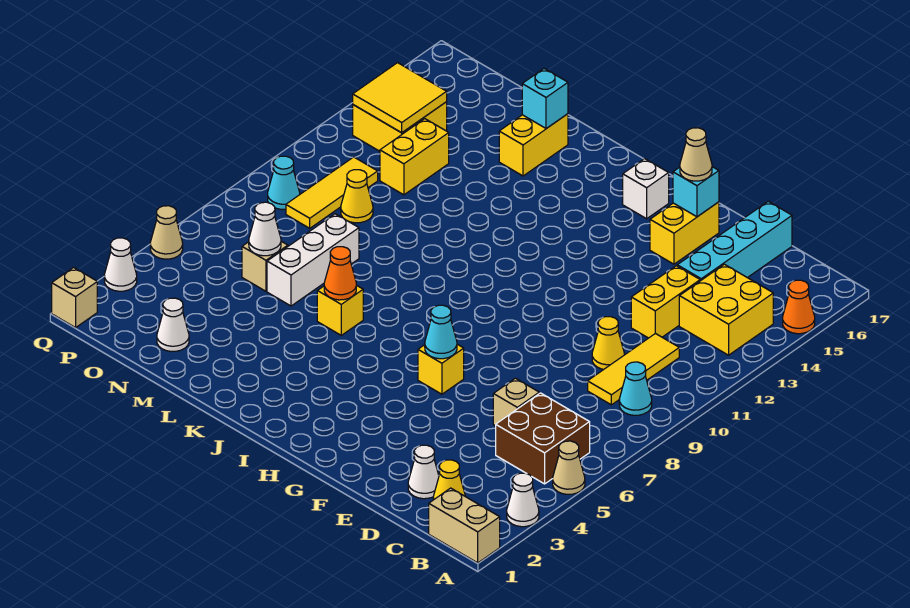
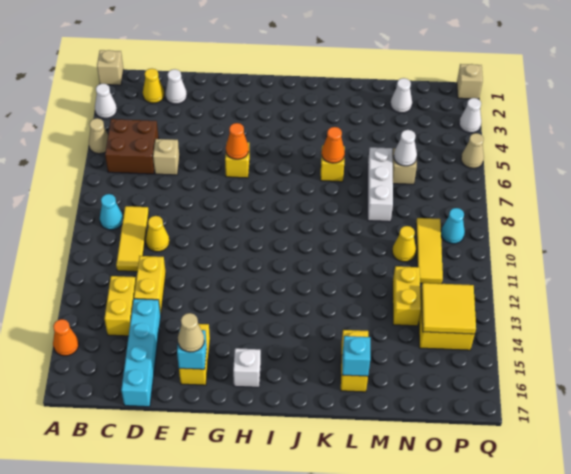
tan 1x2 brick [429,488,500,563] -> tan 1x1 brick [97,50,124,85]
yellow 2x2 brick [679,264,773,355] -> yellow 1x2 brick [104,276,136,336]
cyan 1x1 cone [425,305,457,359] -> orange 1x1 cone [226,123,249,159]

